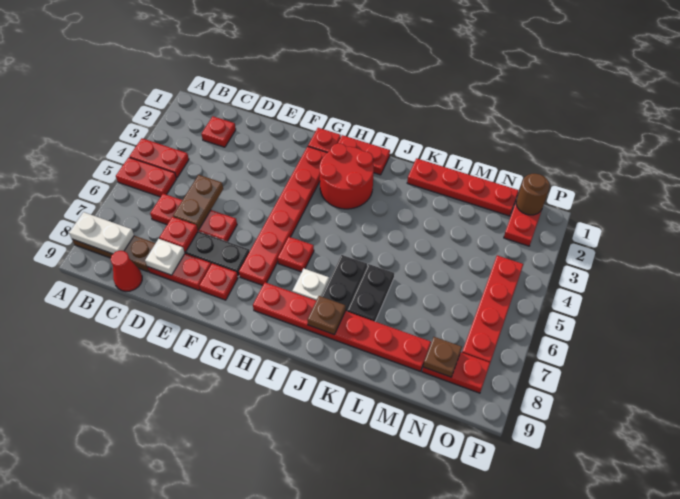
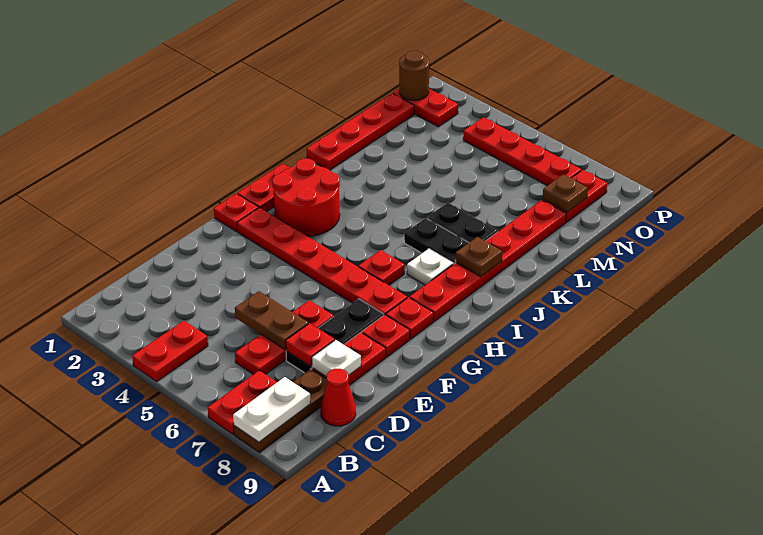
red 1x2 plate [116,157,176,197] -> red 1x2 plate moved to [208,370,277,434]
red 1x1 plate [201,116,236,147] -> red 1x1 plate moved to [386,297,434,339]

